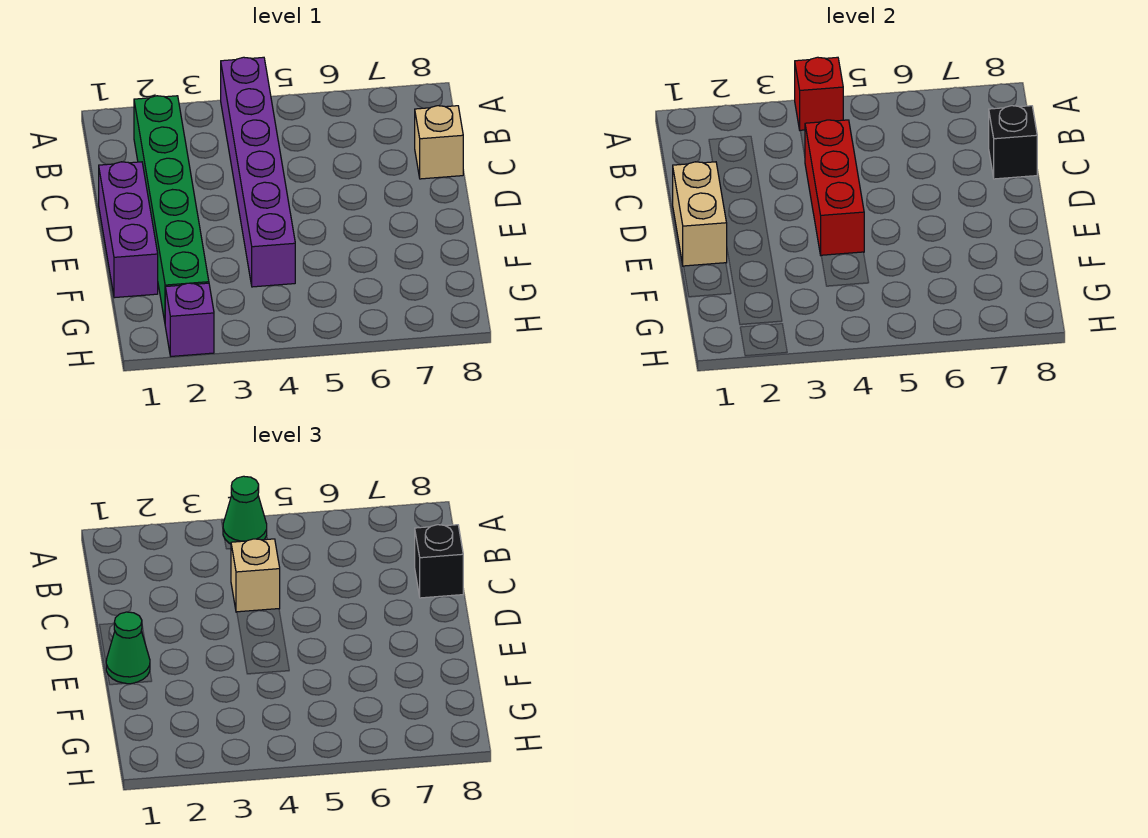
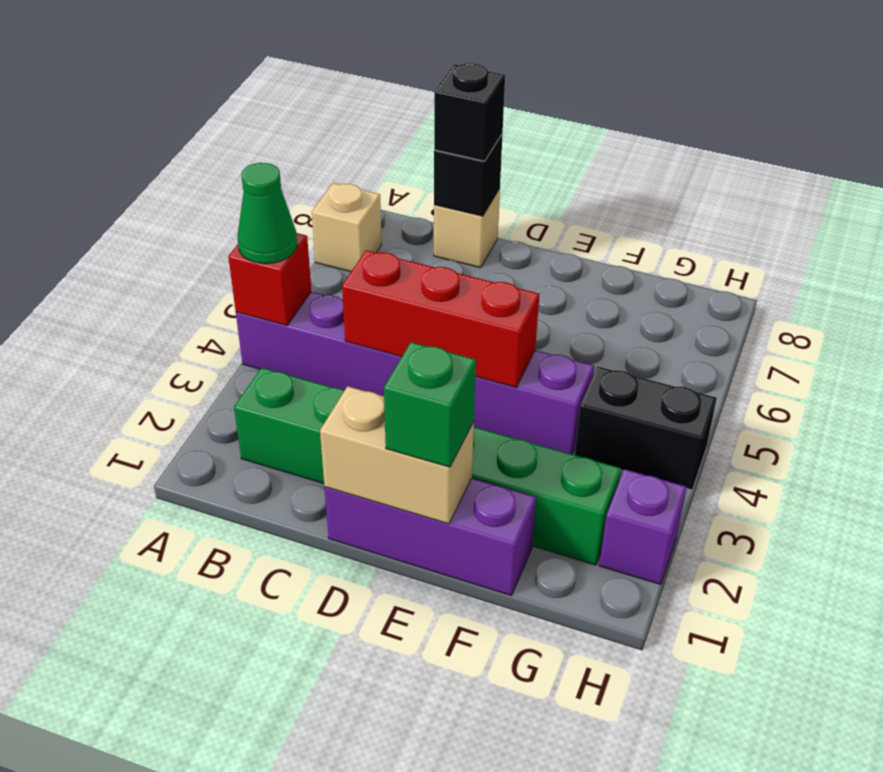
tan 1x1 brick [231,539,280,612] -> tan 1x1 brick moved to [312,183,382,272]
green 1x1 cone [106,612,150,684] -> green 1x1 brick [384,342,476,467]
none -> black 1x2 brick [575,366,717,490]

